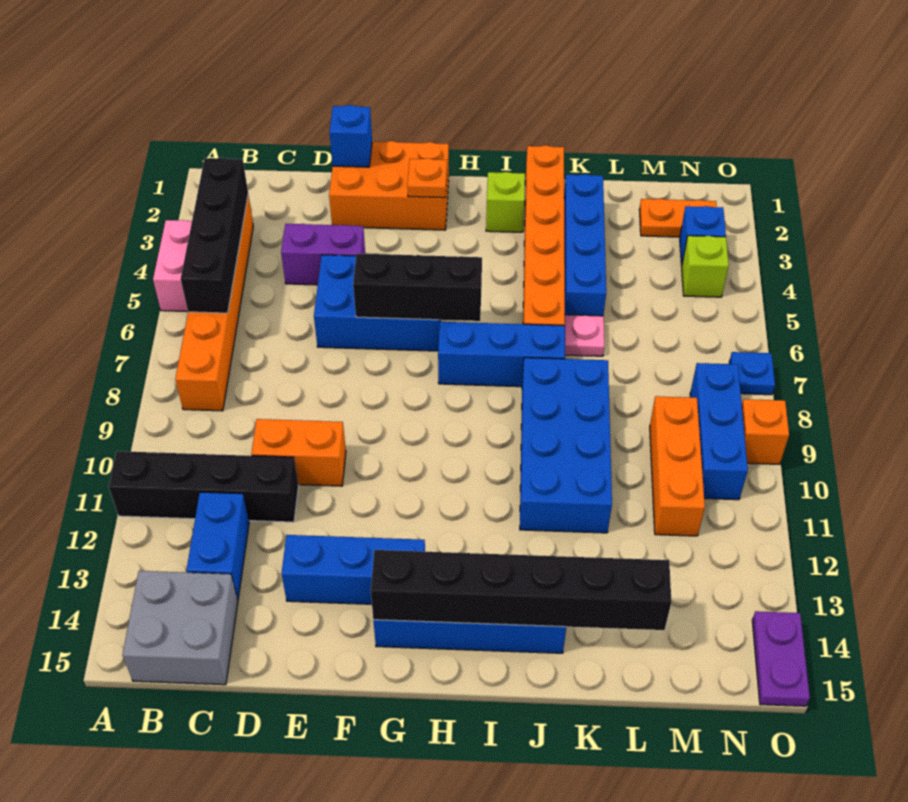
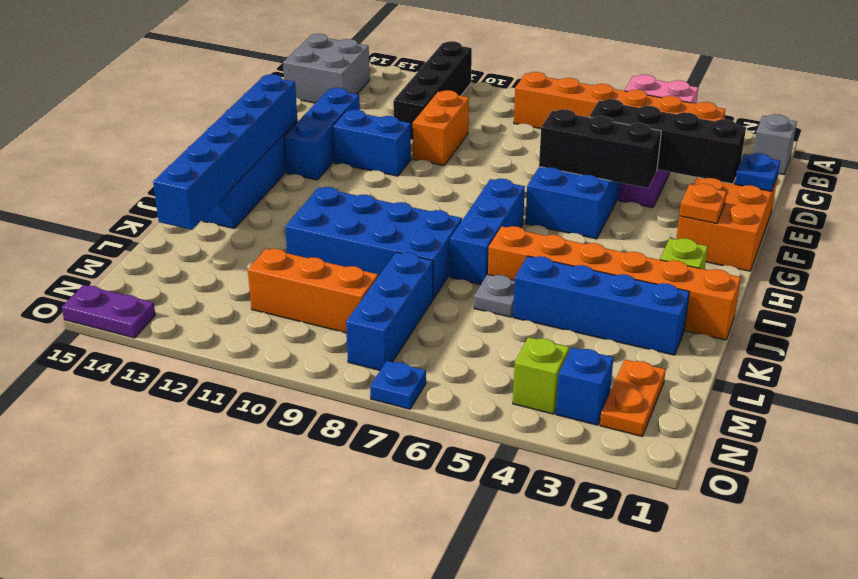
none -> grey 1x1 brick [753,114,797,175]
black 1x4 brick [181,158,248,313] -> black 1x4 brick moved to [589,99,746,184]
blue 1x2 brick [186,492,249,600] -> blue 1x2 brick moved to [332,110,411,176]
blue 1x1 brick [329,105,372,167] -> blue 1x1 plate [735,153,780,191]
black 1x3 brick [353,254,482,321] -> black 1x3 brick turned to [539,109,661,188]
black 1x6 brick [371,550,672,630] -> blue 1x6 brick [153,74,297,230]
pink 1x1 plate [565,315,604,356] -> grey 1x1 plate [474,274,515,317]
blue 1x3 brick [690,363,748,500] -> blue 1x3 brick turned to [346,252,433,370]
orange 1x1 brick [742,399,789,464] -> none

